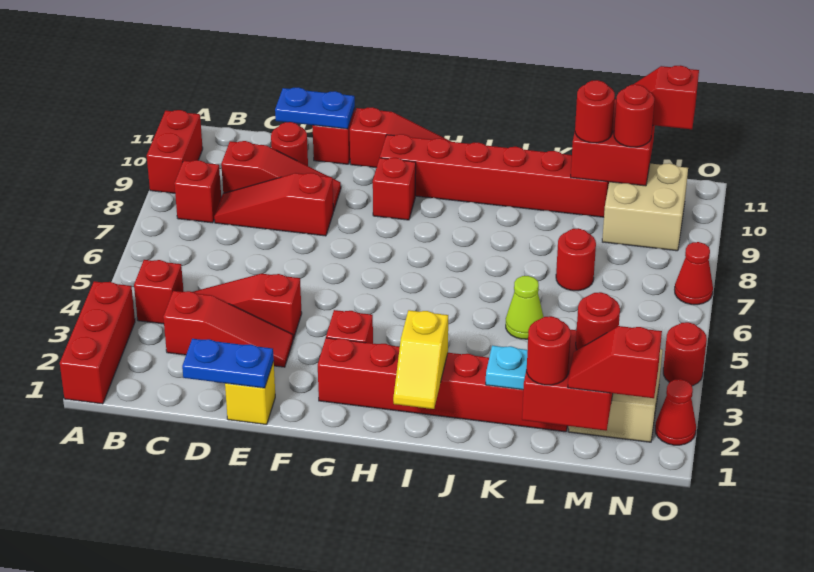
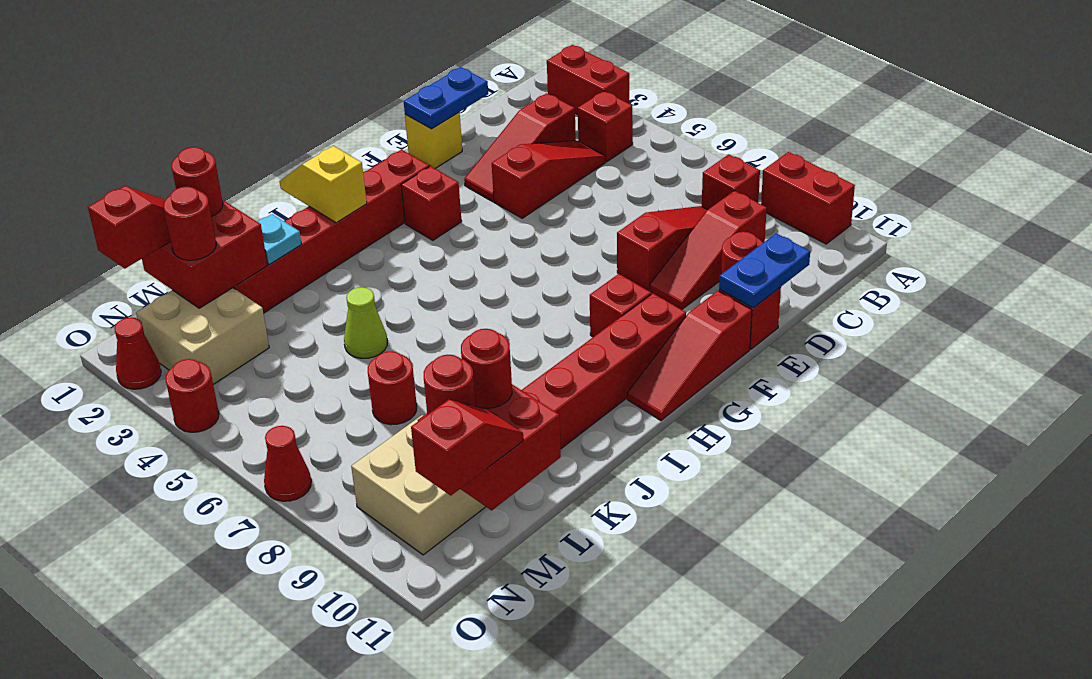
red 1x3 brick [60,281,135,404] -> red 1x2 brick [547,45,629,115]

